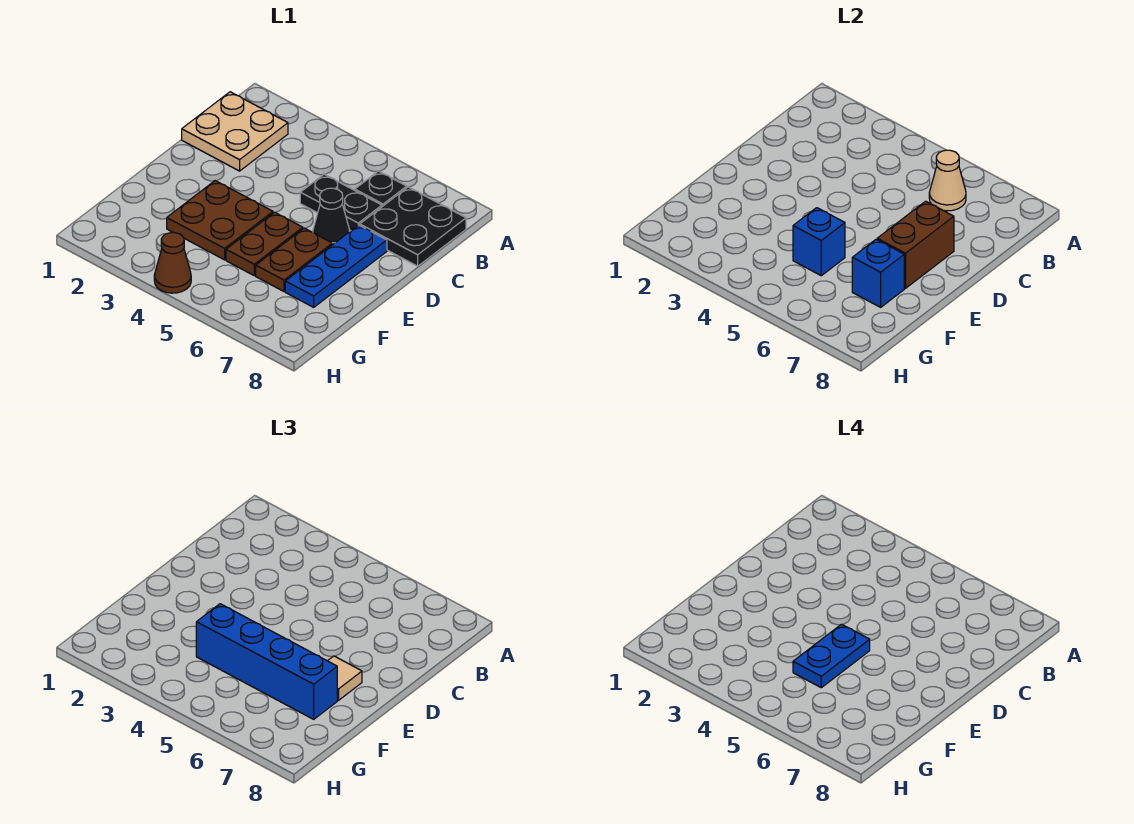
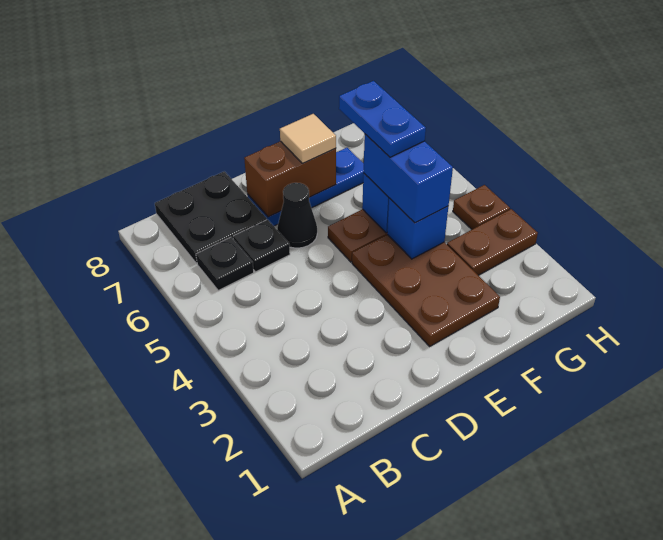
tan 2x2 plate [182,92,288,171] -> none
tan 1x1 cone [929,150,966,211] -> none
black 1x2 plate [300,174,382,231] -> black 1x1 plate [233,220,290,272]
brown 2x2 plate [167,181,273,260] -> brown 2x3 plate [352,235,500,346]
blue 1x2 plate [793,624,870,688] -> blue 1x2 plate turned to [339,81,426,157]
brown 1x2 plate [256,228,332,291] -> brown 1x2 plate moved to [447,209,538,275]
blue 1x4 brick [196,604,337,719] -> blue 1x2 brick [364,134,453,223]
blue 1x1 brick [852,239,904,307] -> blue 1x1 brick moved to [387,198,448,259]
brown 1x1 cone [154,233,191,293] -> brown 1x1 plate [453,185,510,229]

